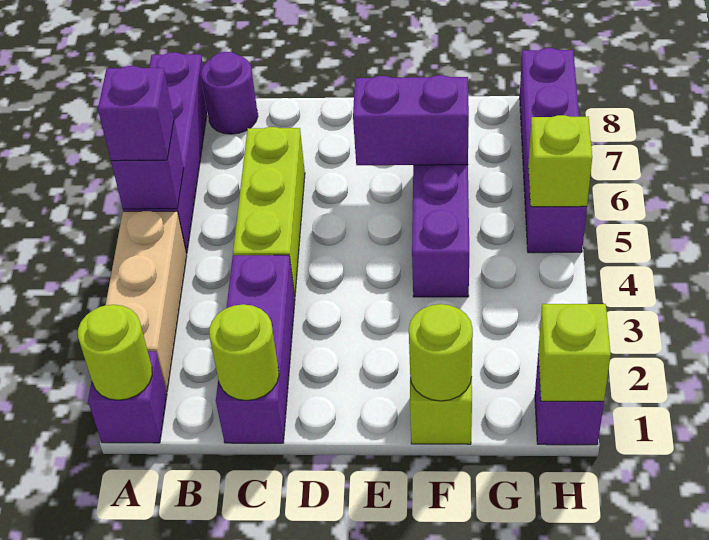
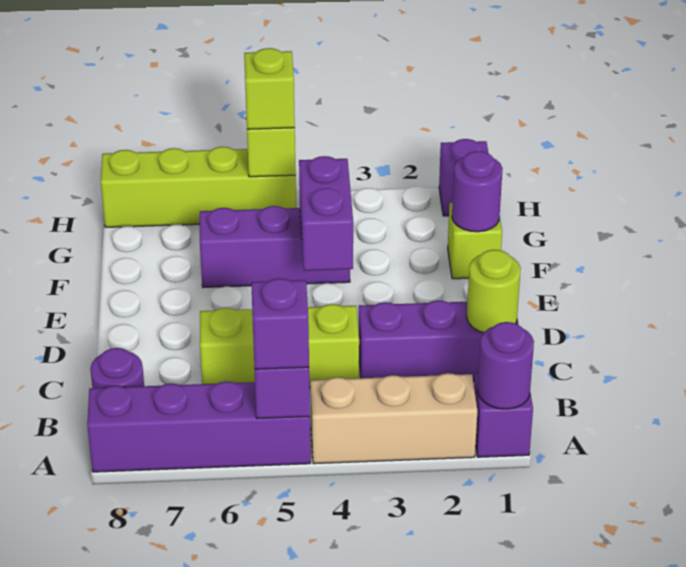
lime 1x1 round brick [78,305,152,400] -> purple 1x1 round brick [478,322,534,409]
purple 1x2 brick [353,75,469,165] -> purple 1x2 brick moved to [299,156,353,271]
lime 1x1 round brick [409,304,473,401] -> purple 1x1 round brick [452,151,503,232]
lime 1x1 brick [538,304,611,401] -> lime 1x1 brick moved to [244,48,295,129]
purple 1x4 brick [520,48,587,253] -> lime 1x4 brick [101,147,296,227]

